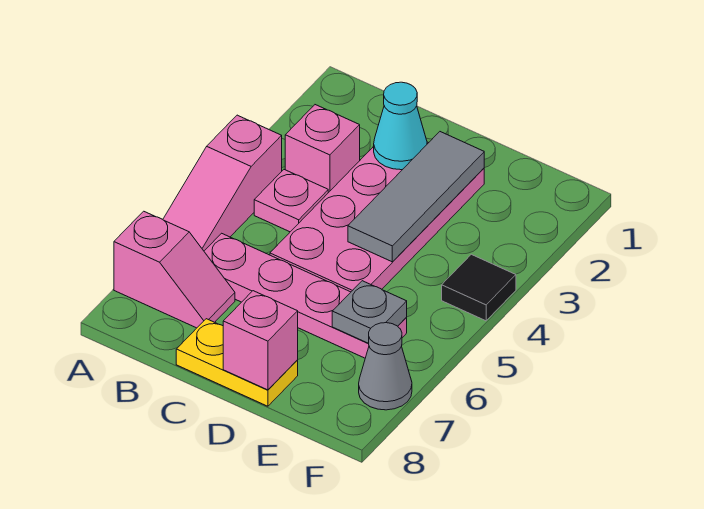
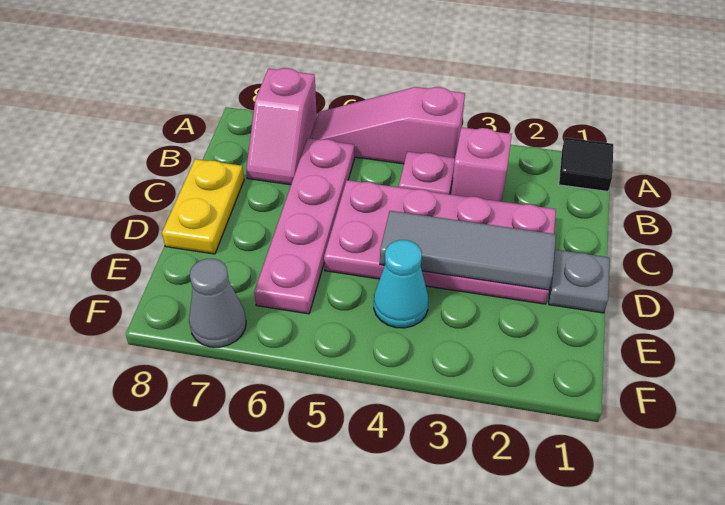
cyan 1x1 cone [374,82,427,170] -> cyan 1x1 cone moved to [374,240,428,328]
pink 1x1 brick [223,291,298,390] -> none
grey 1x1 plate [332,281,407,343] -> grey 1x1 plate moved to [549,250,610,313]
black 1x1 tile [442,254,516,321] -> black 1x1 tile moved to [559,138,613,191]

